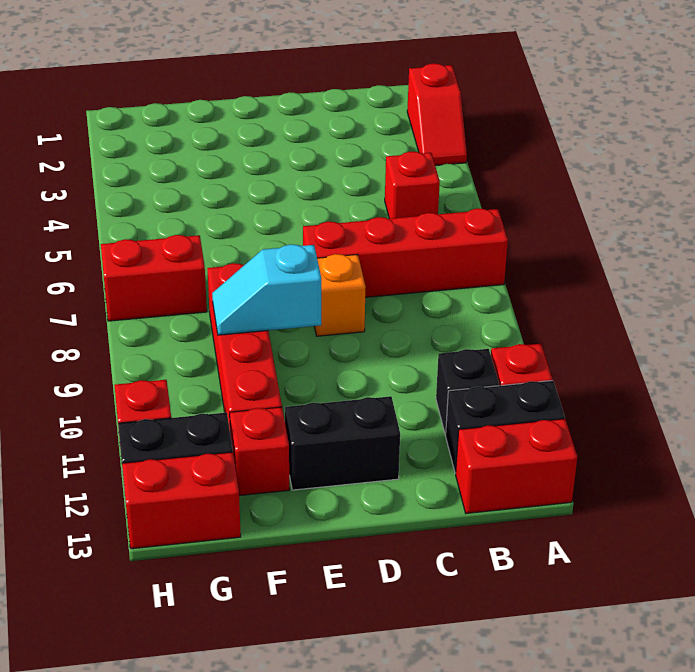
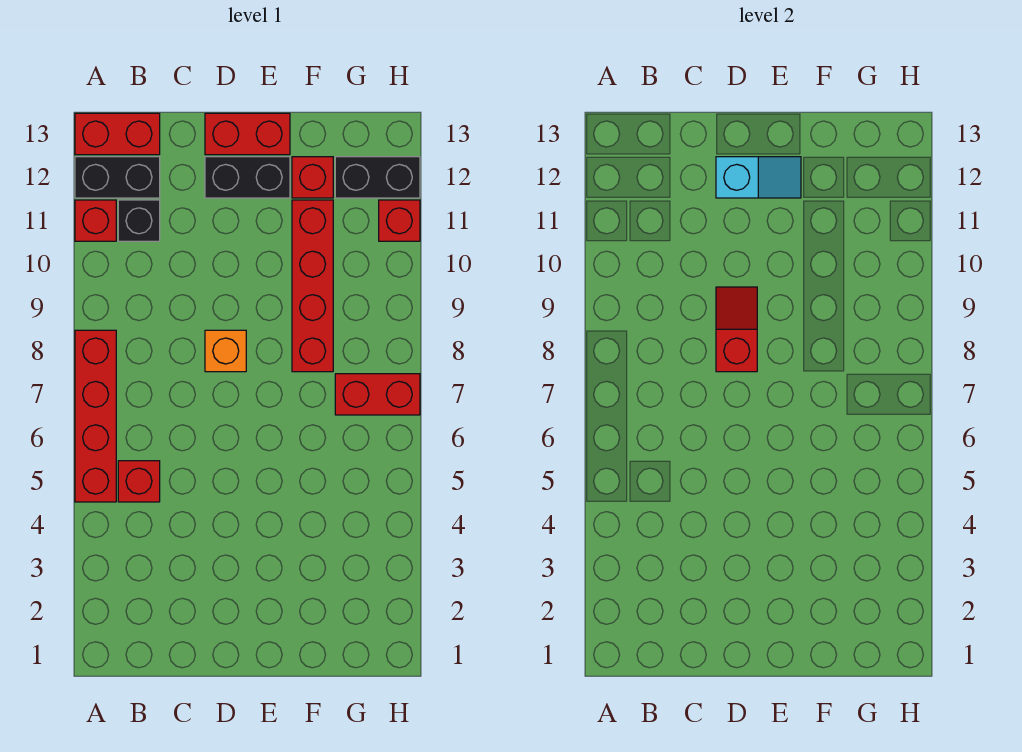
red 1x2 slope [407,63,467,166] -> red 1x2 slope moved to [716,287,757,372]
red 1x4 brick [303,208,508,297] -> red 1x4 brick turned to [75,330,116,502]
cyan 1x2 slope [212,244,321,335] -> cyan 1x2 slope moved to [716,157,801,198]
red 1x2 brick [122,452,241,549] -> red 1x2 brick moved to [205,113,290,155]

